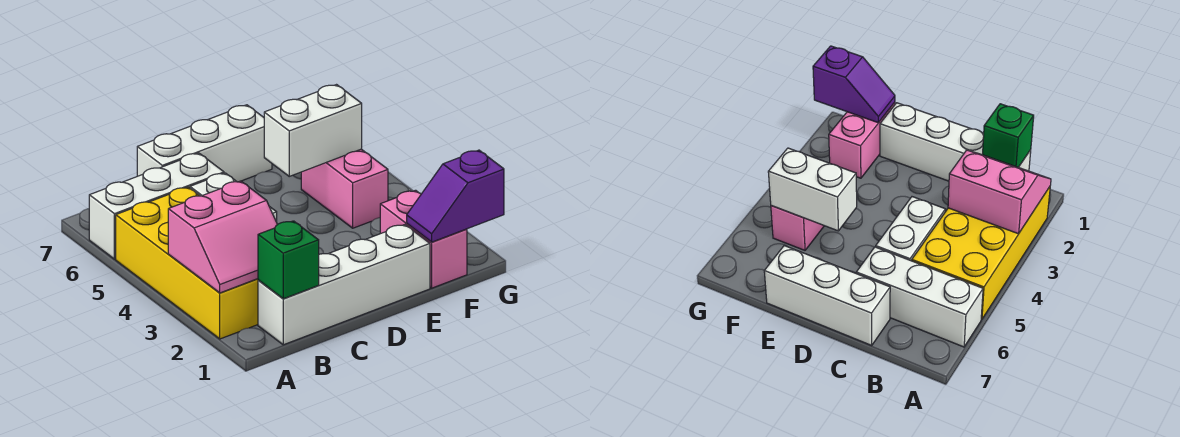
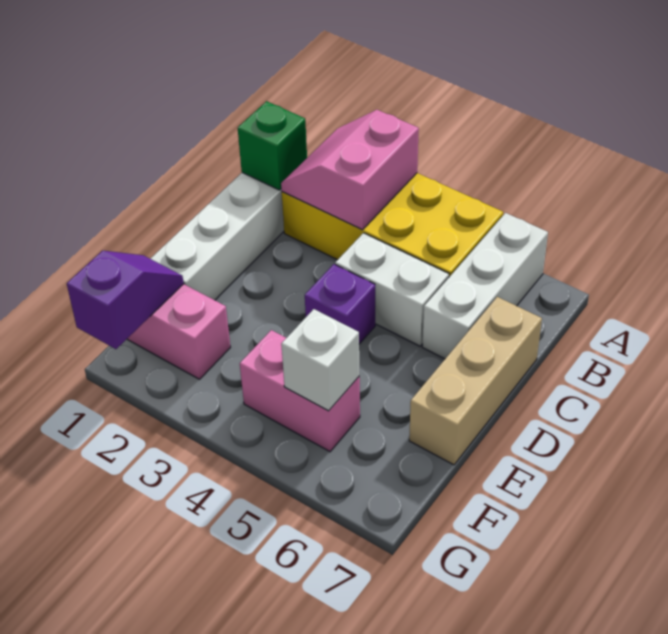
white 1x3 brick [137,105,272,182] -> tan 1x3 brick [409,297,542,465]
none -> purple 1x1 brick [305,264,375,344]
white 1x2 brick [264,85,362,176] -> white 1x1 brick [281,309,359,411]

